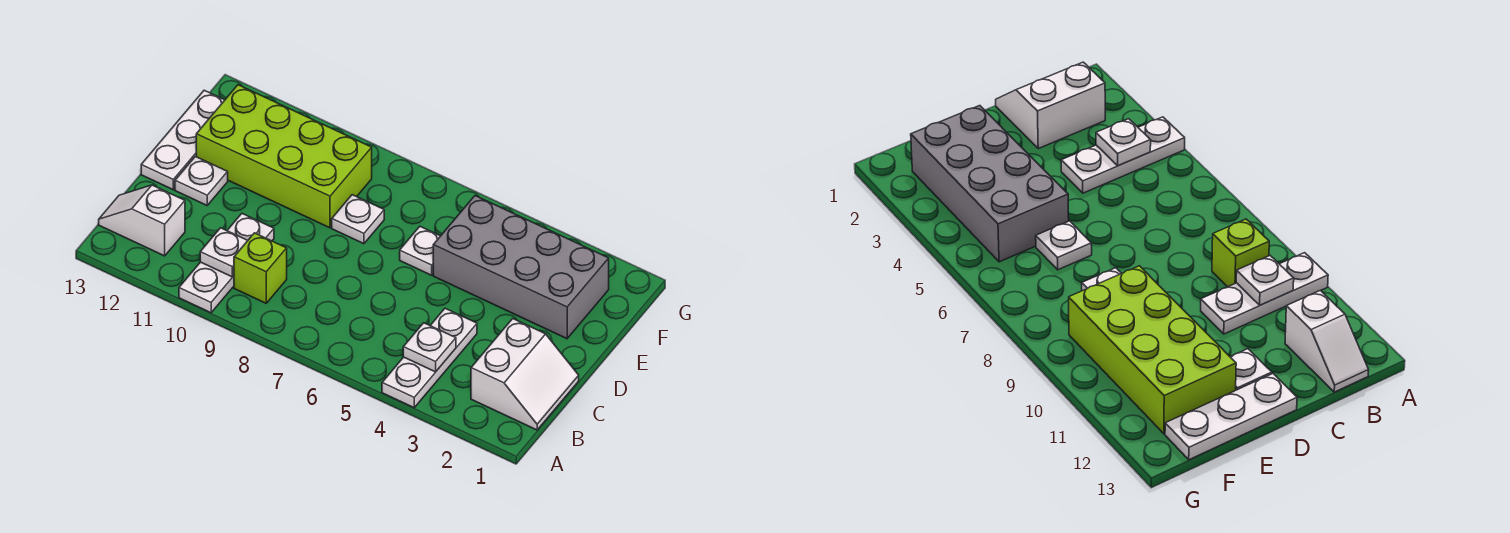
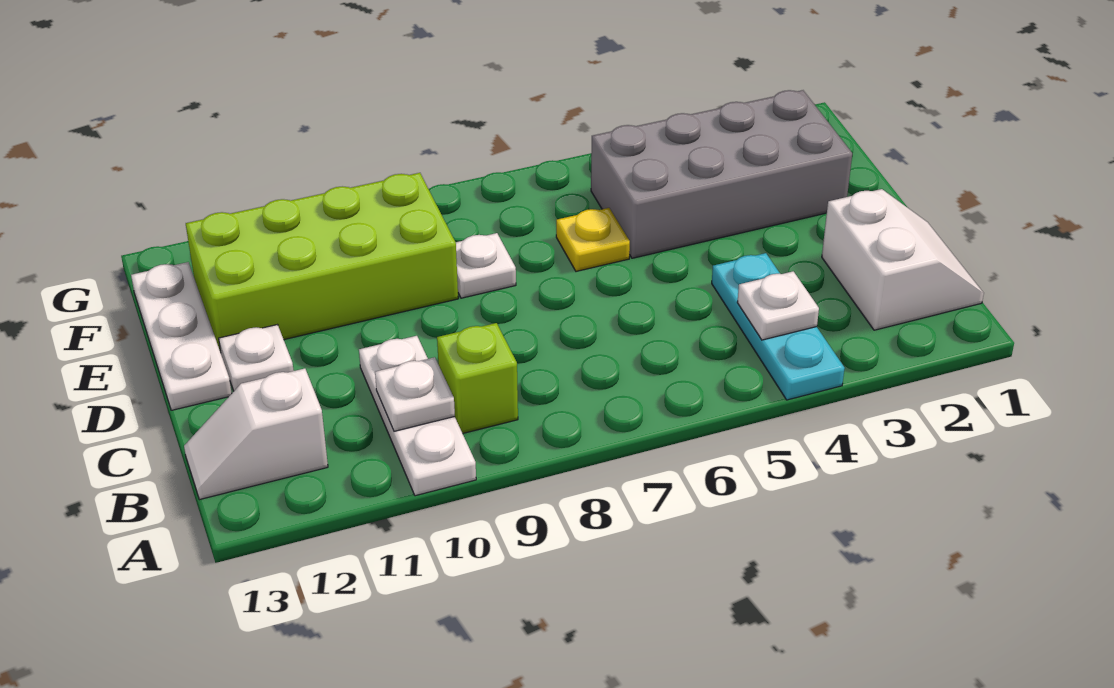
white 1x3 plate [382,308,477,408] -> cyan 1x3 plate [712,253,845,400]
white 1x1 plate [400,227,440,275] -> yellow 1x1 plate [556,208,630,271]

